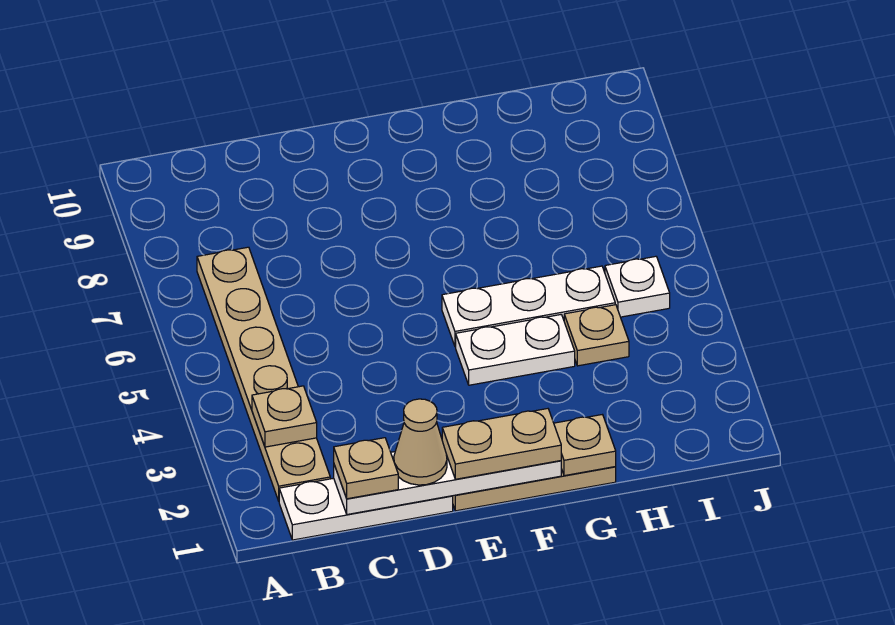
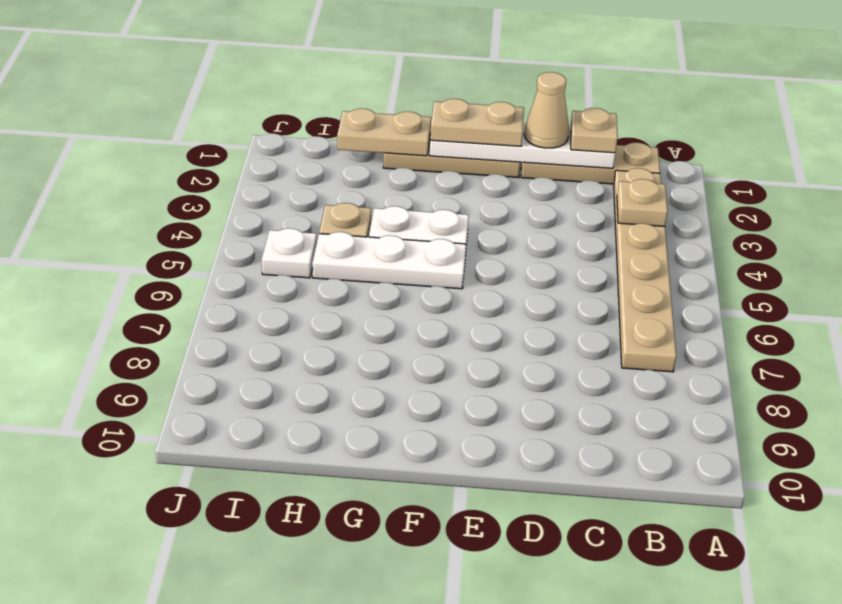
white 1x3 plate [279,478,453,540] -> tan 1x3 plate [521,143,660,184]
tan 1x1 plate [554,415,616,476] -> tan 1x2 plate [337,108,431,156]

